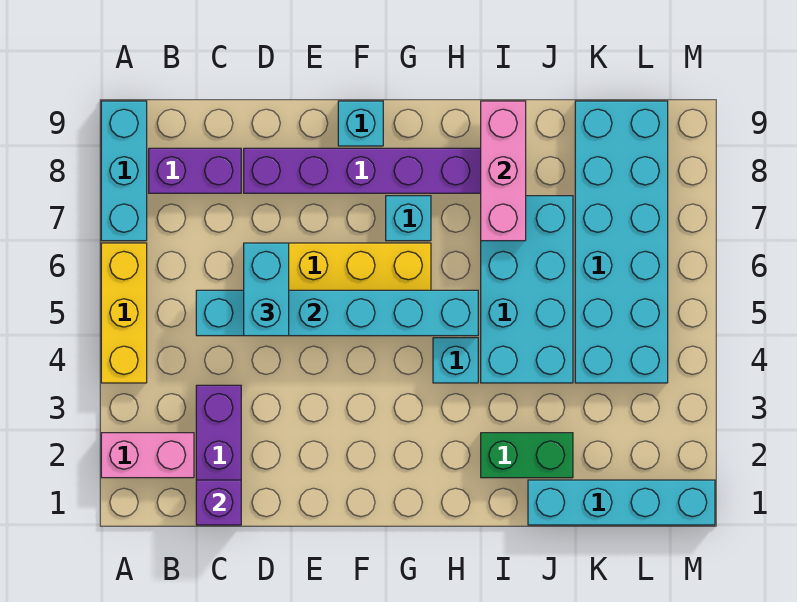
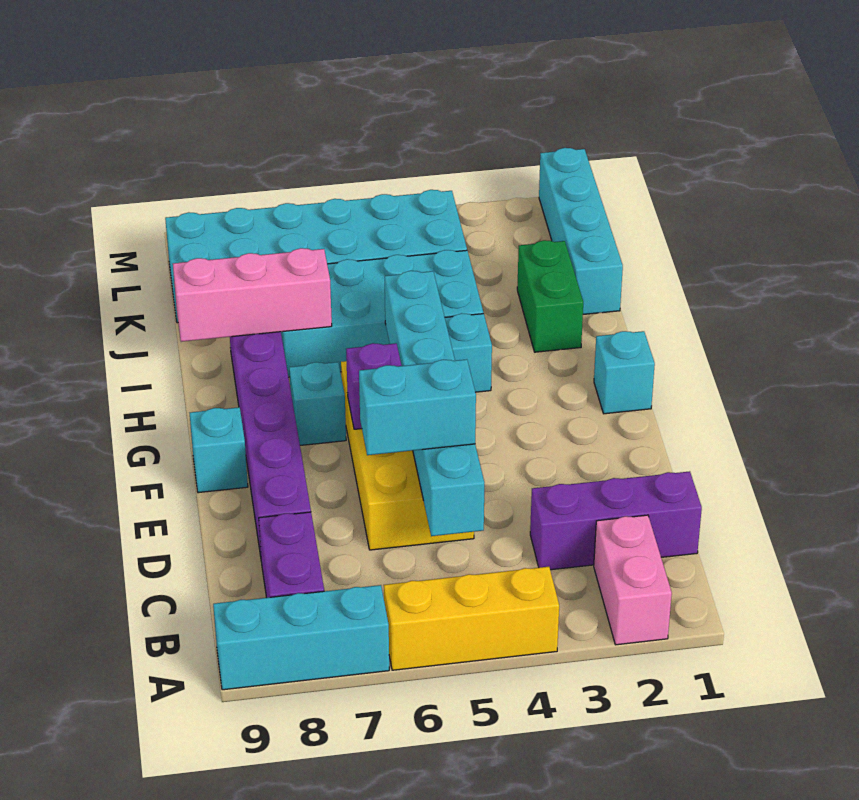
purple 1x1 brick [196,480,241,525] -> purple 1x1 brick moved to [346,343,402,429]
none -> cyan 1x1 brick [594,331,655,414]

